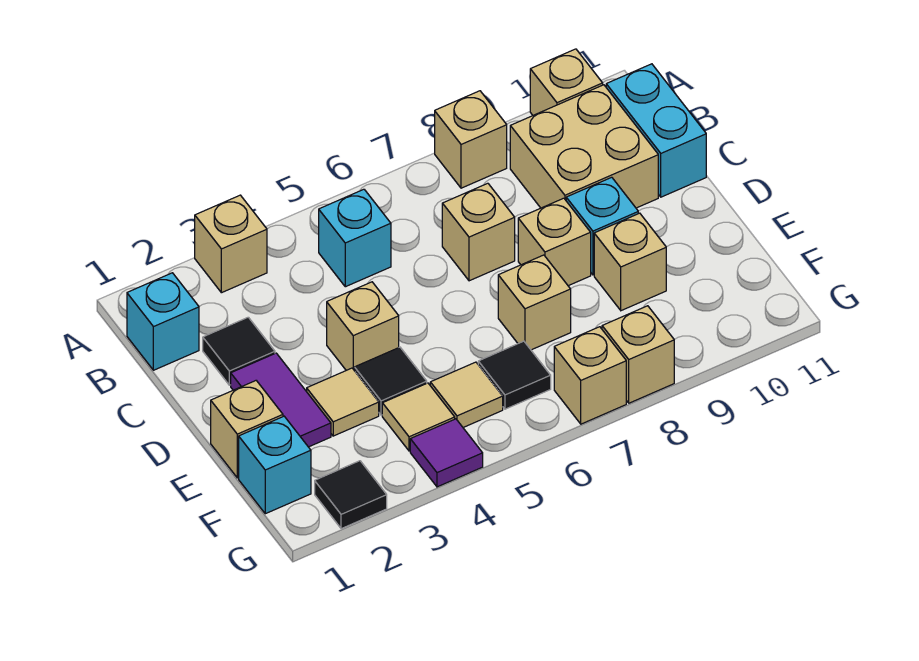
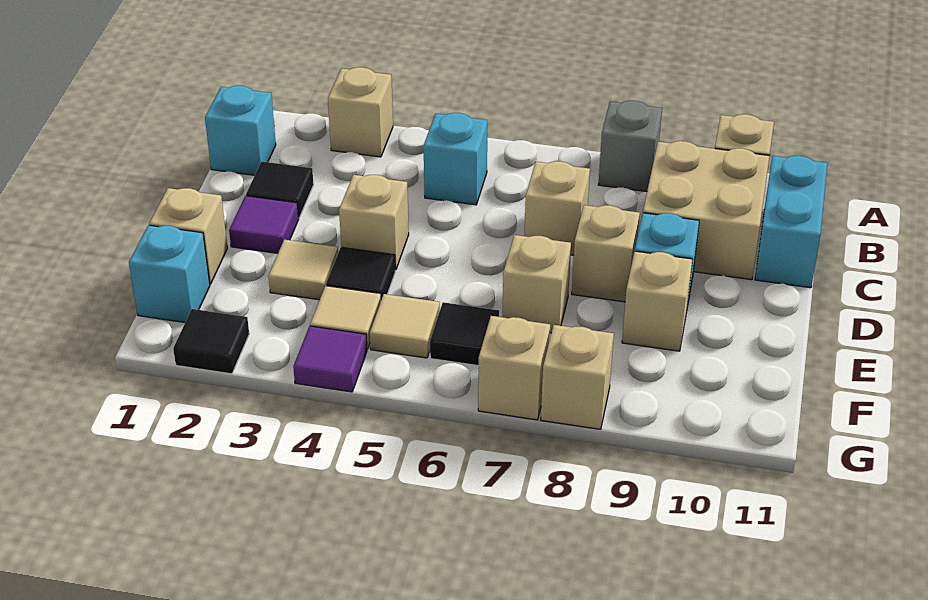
tan 1x1 brick [435,91,507,188] -> grey 1x1 brick [598,101,662,192]
purple 1x2 tile [231,353,331,447] -> purple 1x1 tile [229,196,299,253]

